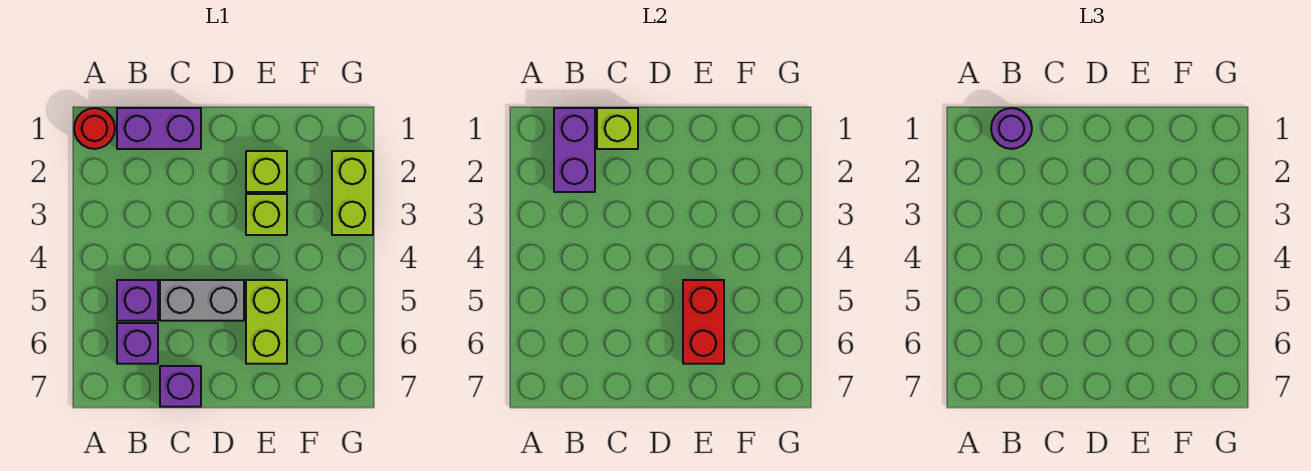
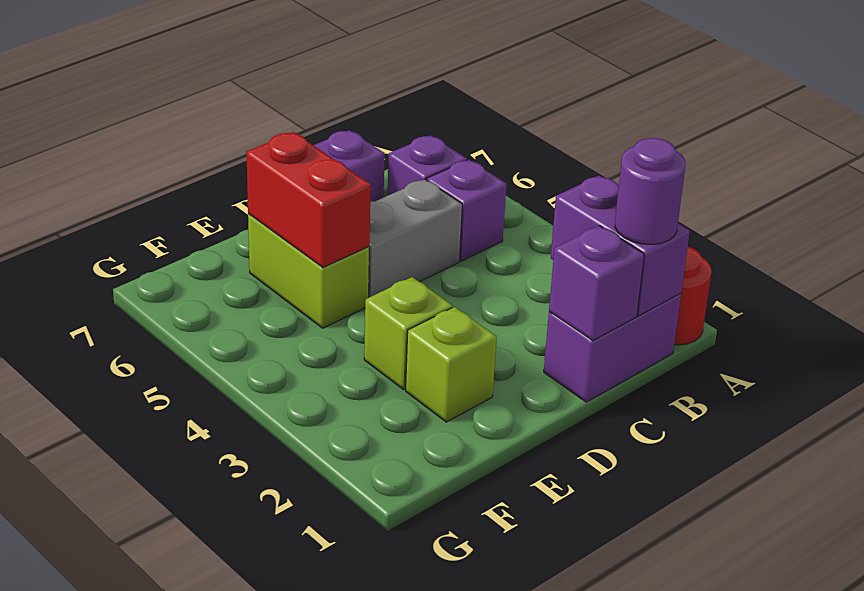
lime 1x1 brick [597,108,638,149] -> purple 1x1 brick [549,226,644,341]
lime 1x2 brick [332,151,373,235] -> none

